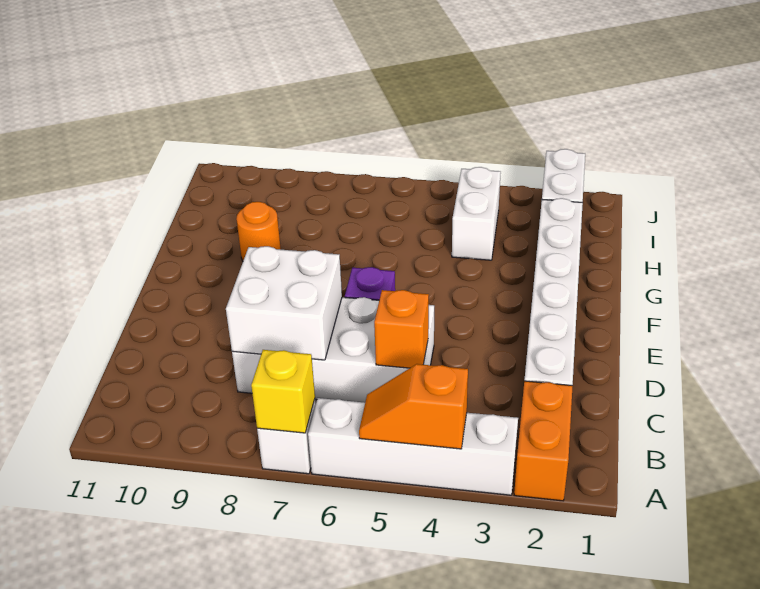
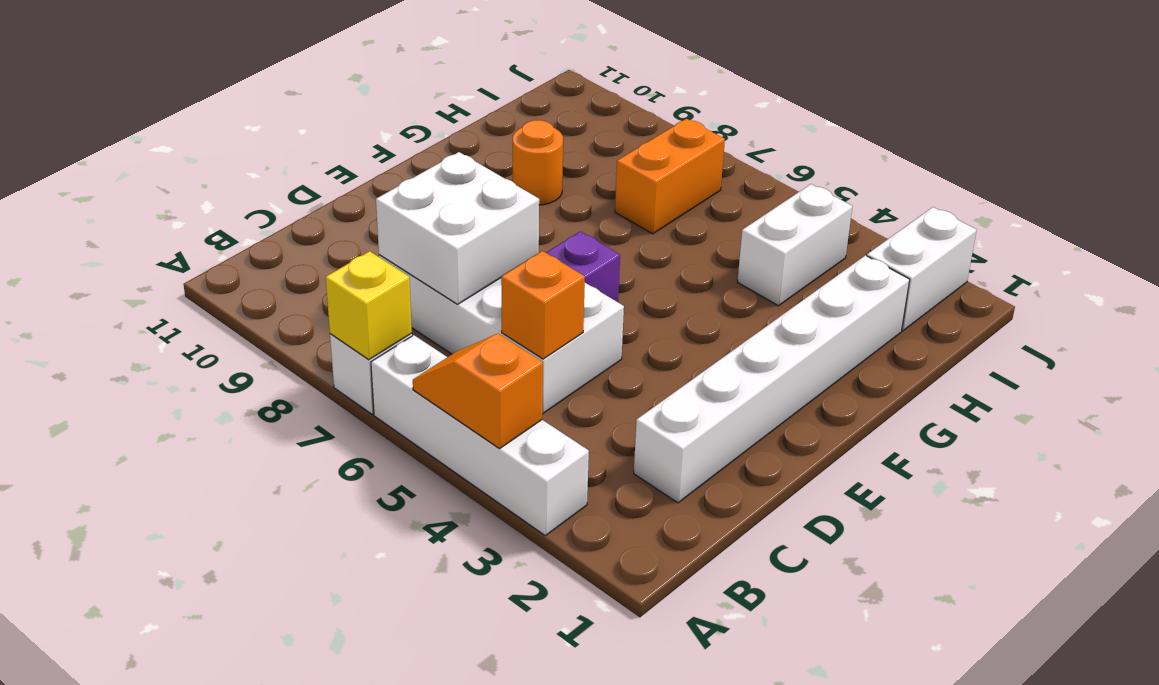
orange 1x2 brick [514,381,573,501] -> orange 1x2 brick moved to [615,119,725,234]

